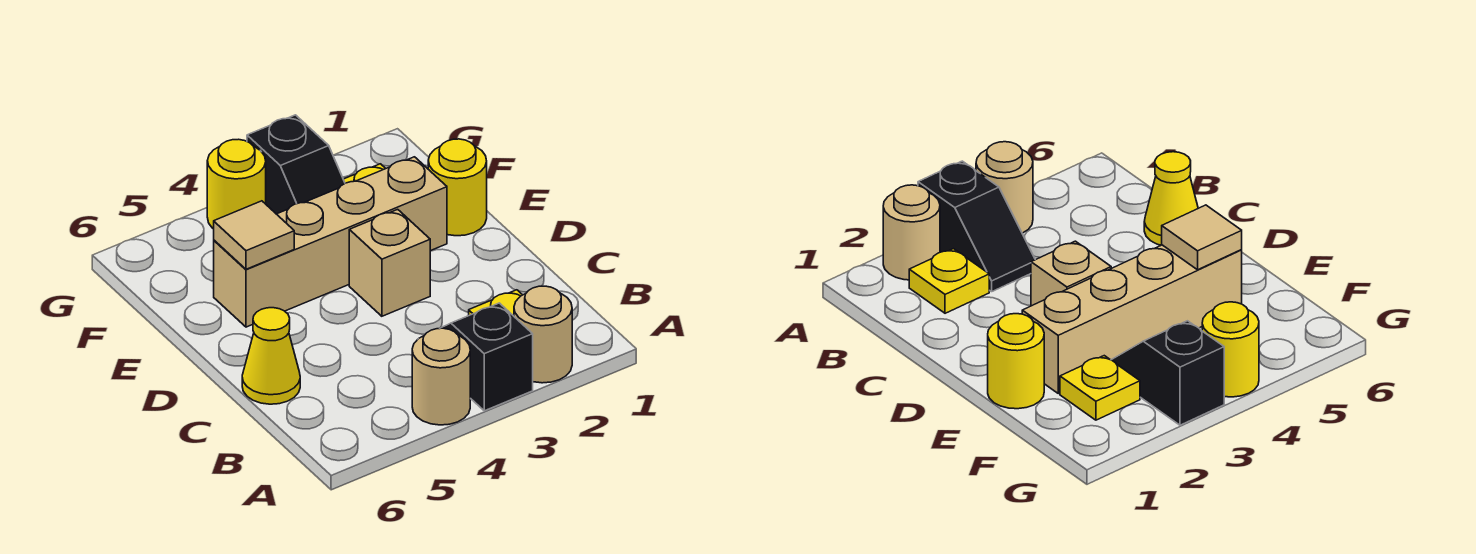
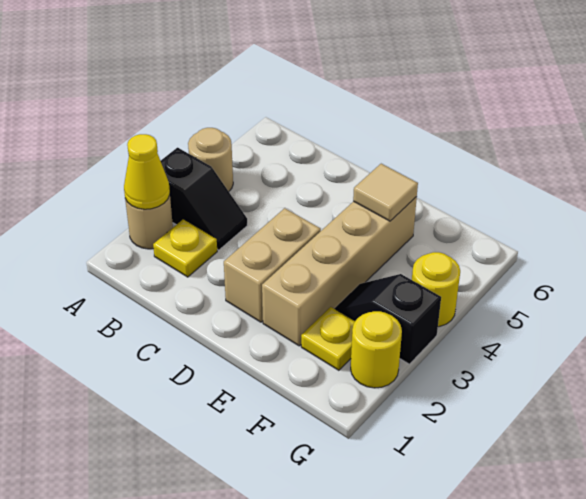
yellow 1x1 cone [242,308,300,404] -> yellow 1x1 cone moved to [124,134,170,209]
tan 1x1 brick [349,209,430,316] -> tan 1x2 brick [224,208,321,322]
yellow 1x1 round brick [428,139,487,236] -> yellow 1x1 round brick moved to [351,311,402,388]

